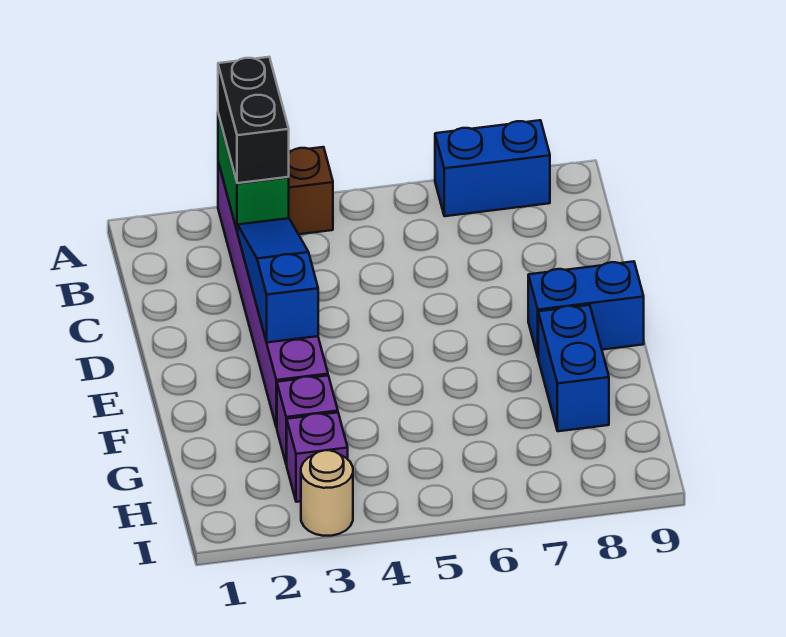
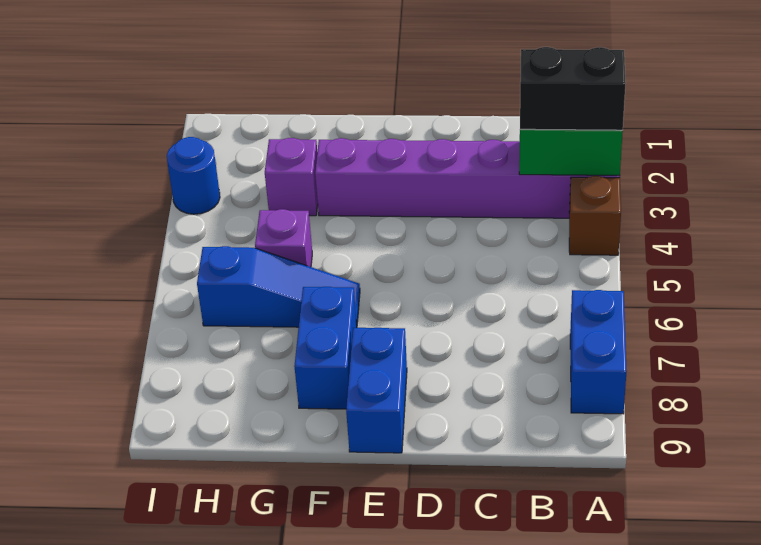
blue 1x3 slope [238,218,318,342] -> blue 1x3 slope moved to [197,246,360,327]
blue 1x2 brick [538,305,609,431] -> blue 1x2 brick turned to [294,287,357,409]
purple 1x1 brick [287,412,348,502] -> purple 1x1 brick moved to [255,209,312,267]
tan 1x1 round brick [301,450,353,536] -> blue 1x1 round brick [167,137,220,214]

